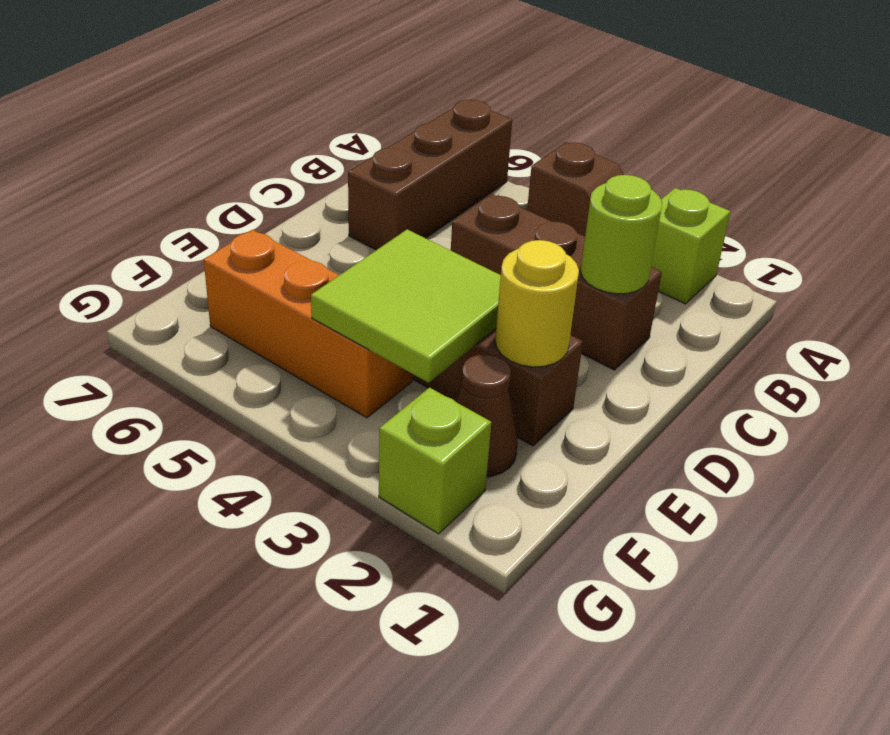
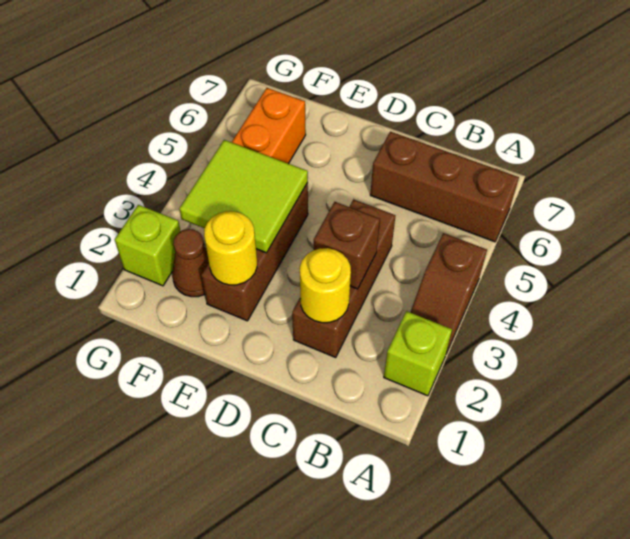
lime 1x1 round brick [581,175,662,294] -> yellow 1x1 round brick [300,248,351,323]
none -> brown 1x1 brick [314,202,380,289]

